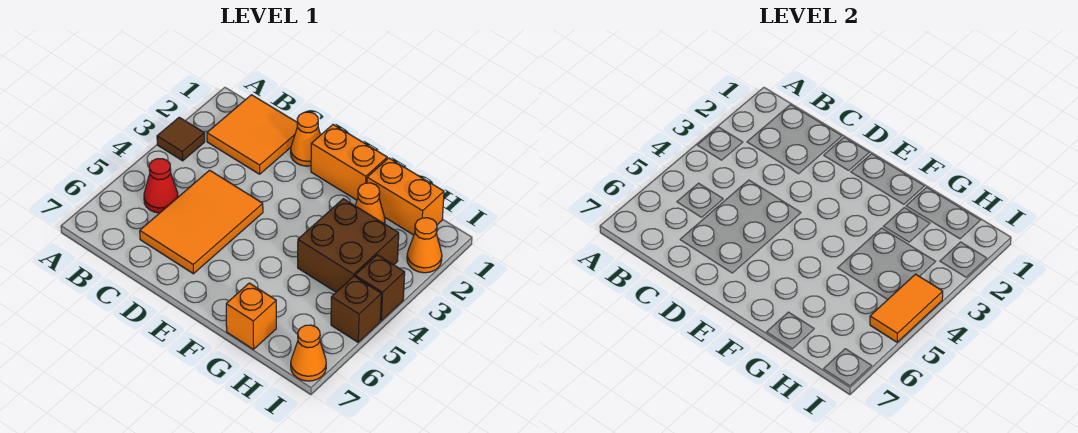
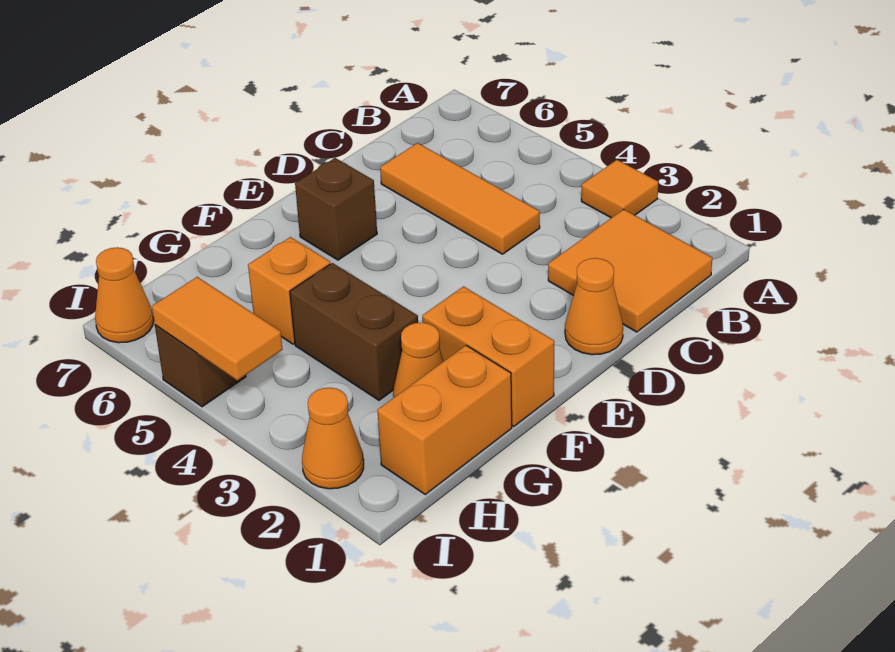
brown 1x1 tile [157,117,205,161] -> orange 1x1 tile [581,160,658,218]
red 1x1 cone [144,159,178,213] -> none
orange 2x3 tile [140,170,263,274] -> orange 1x3 tile [380,143,540,254]
orange 1x2 brick [311,125,387,200] -> orange 1x2 brick turned to [422,286,554,426]
brown 2x2 brick [298,199,399,292] -> brown 1x2 brick [290,263,418,400]
orange 1x1 brick [226,283,276,349] -> orange 1x1 brick moved to [248,237,330,344]
brown 1x1 brick [355,255,405,321] -> brown 1x1 brick moved to [295,158,377,260]

